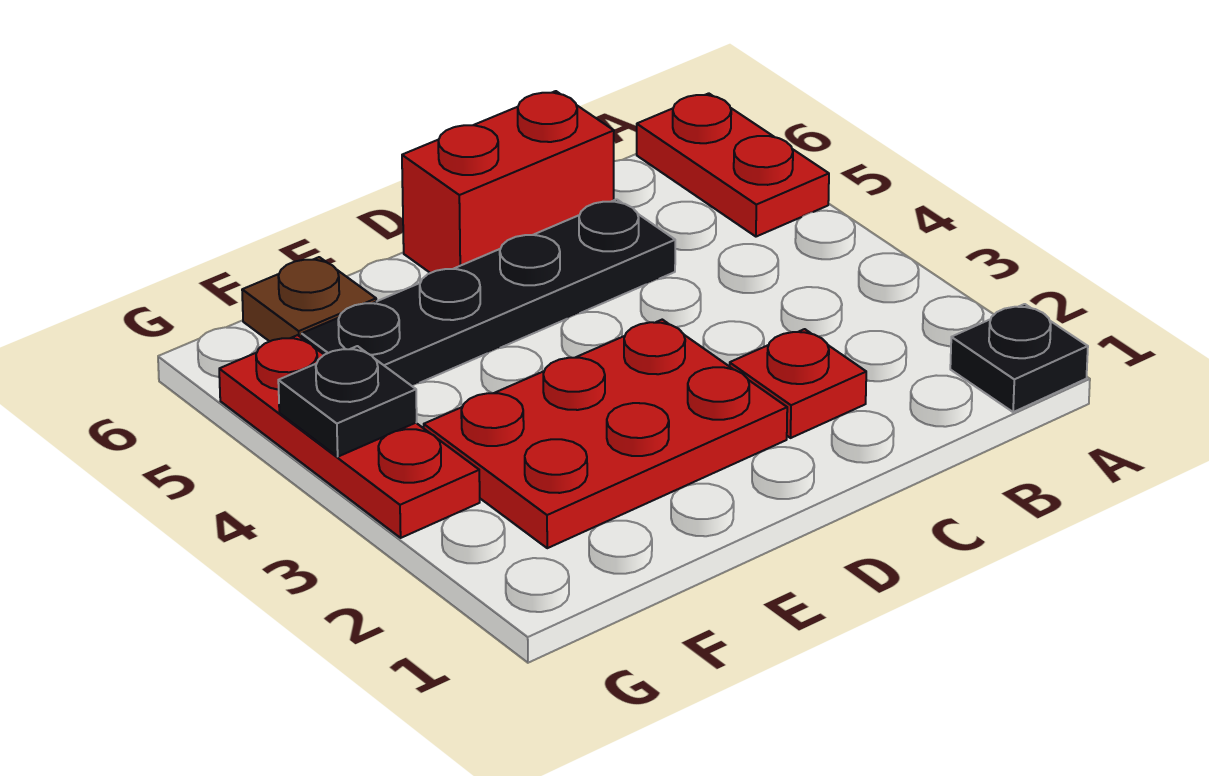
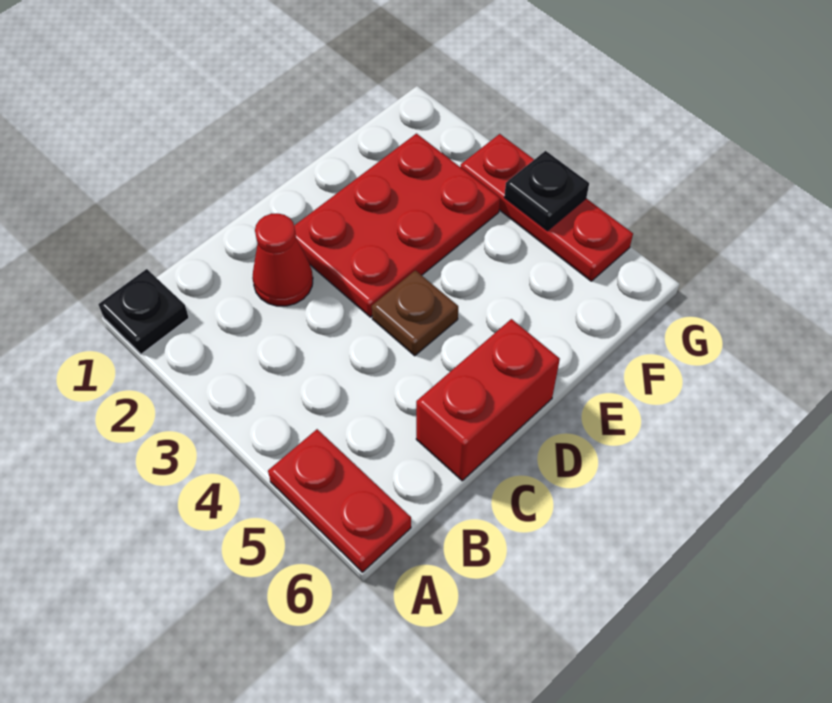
red 1x1 plate [730,329,866,438] -> red 1x1 cone [252,213,313,306]
black 1x4 plate [302,199,675,386] -> none
brown 1x1 plate [242,257,376,341] -> brown 1x1 plate moved to [372,270,458,356]

